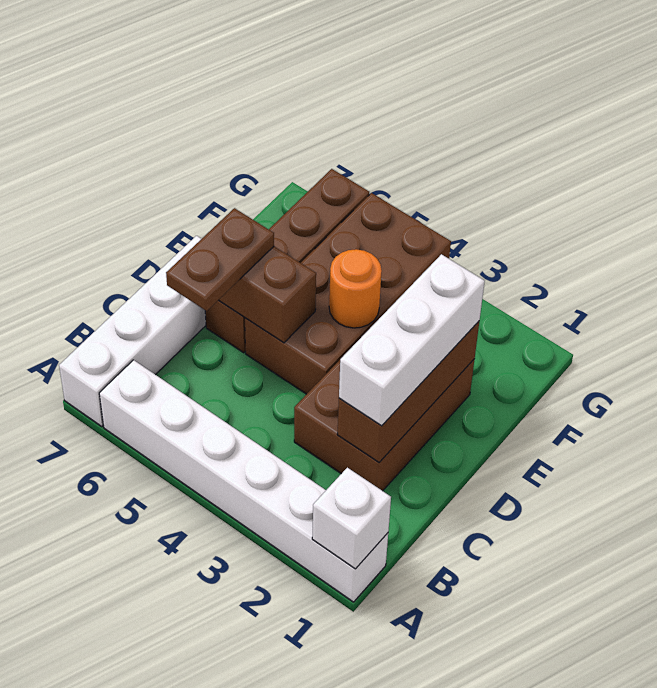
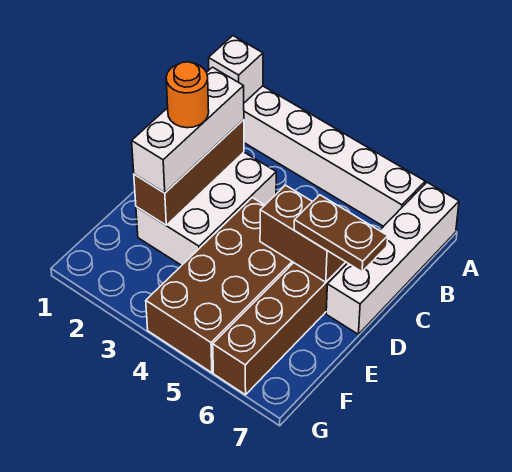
brown 2x3 brick [294,360,474,491] -> white 2x3 brick [136,152,276,265]
brown 1x2 plate [166,208,274,311] -> brown 1x2 plate turned to [294,195,388,272]
orange 1x1 round brick [329,249,382,328] -> orange 1x1 round brick moved to [166,62,209,128]

